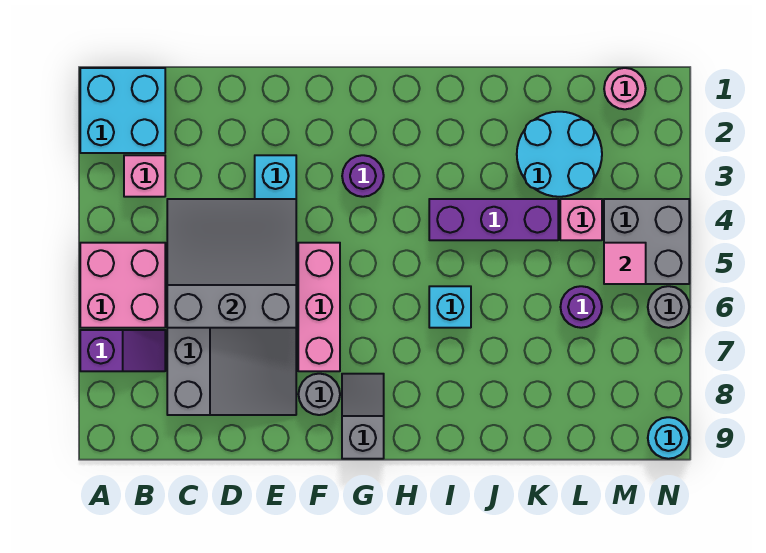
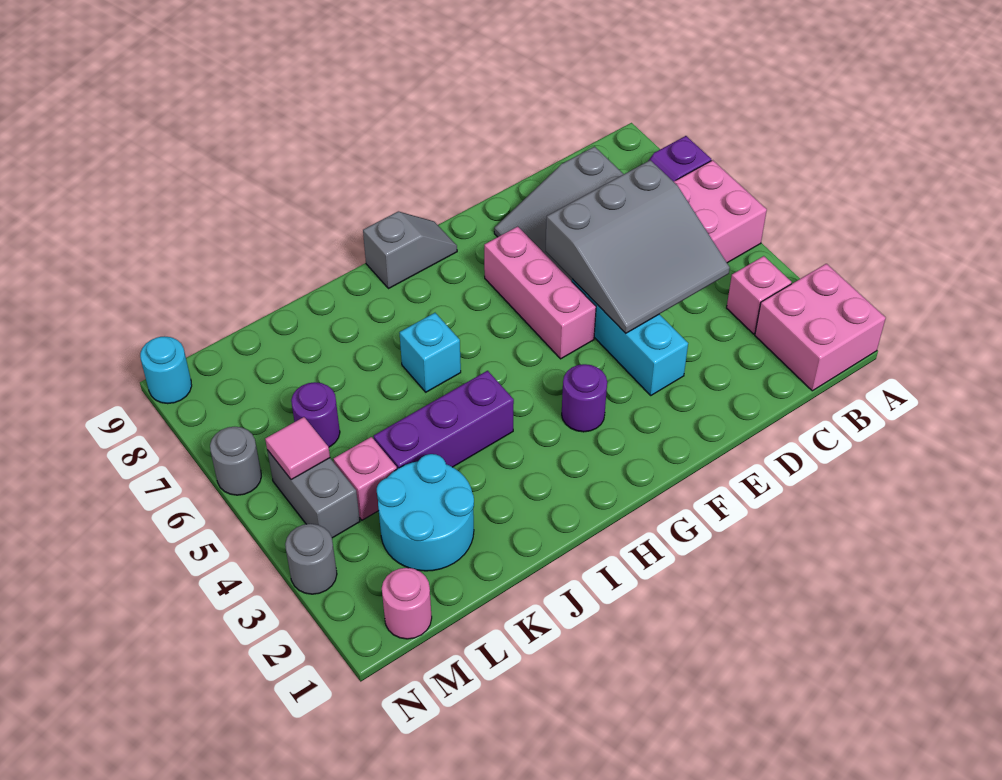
cyan 2x2 brick [80,68,165,153] -> pink 2x2 brick [755,264,886,391]
grey 1x1 round brick [299,374,340,415] -> grey 1x1 round brick moved to [285,524,337,594]
grey 1x2 slope [342,374,384,459] -> grey 1x2 slope turned to [363,212,457,289]
grey 2x2 brick [604,199,689,284] -> grey 1x2 brick [267,450,360,538]

